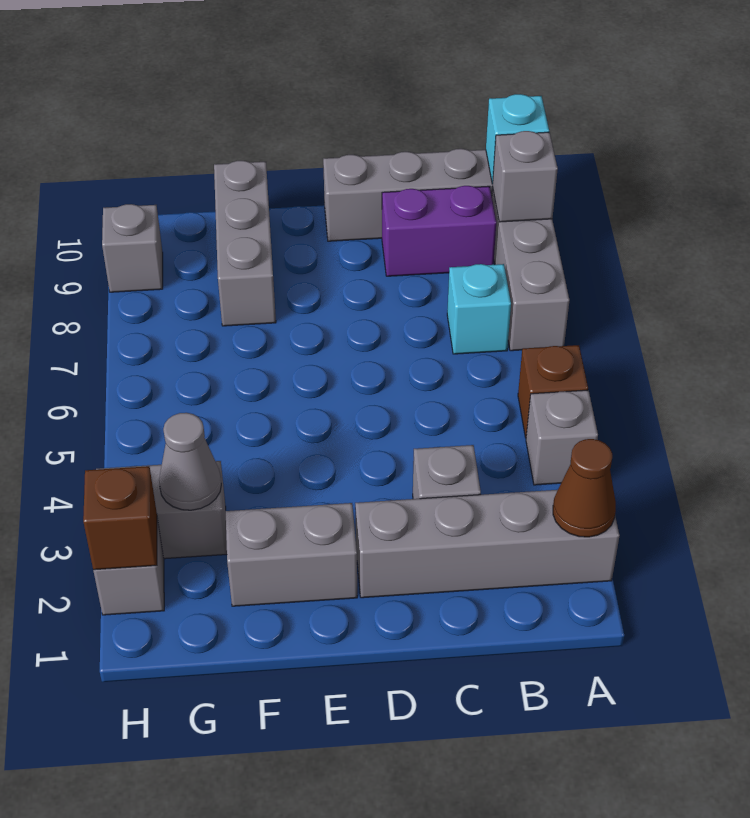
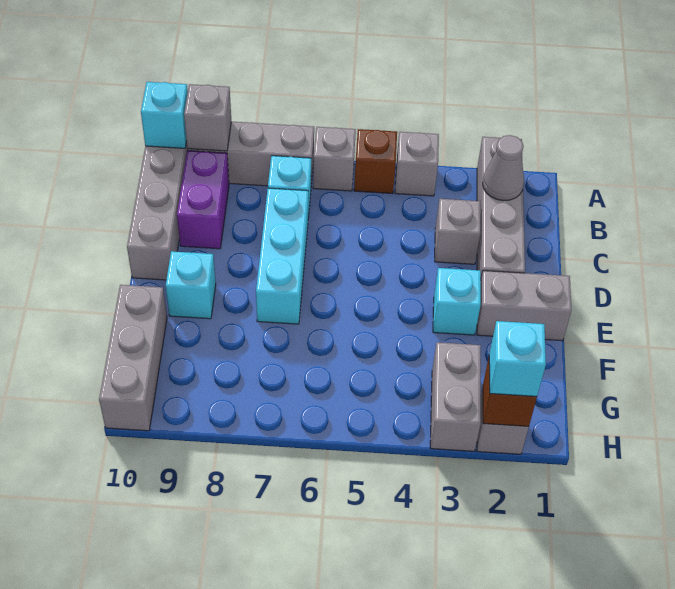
brown 1x1 cone [553,439,616,537] -> none
none -> cyan 1x3 brick [256,188,308,324]
grey 1x2 brick [226,503,357,606] -> grey 1x2 brick turned to [477,271,572,341]
none -> cyan 1x1 brick [433,268,481,335]
none -> cyan 1x1 brick [166,251,216,319]
grey 1x3 brick [214,161,276,326] -> grey 1x3 brick turned to [99,285,167,431]
grey 1x1 cone [159,413,221,510] -> grey 1x1 cone moved to [483,135,524,201]
none -> cyan 1x1 brick [489,321,546,396]
grey 1x1 brick [102,204,163,292] -> grey 1x1 brick moved to [313,127,356,191]

